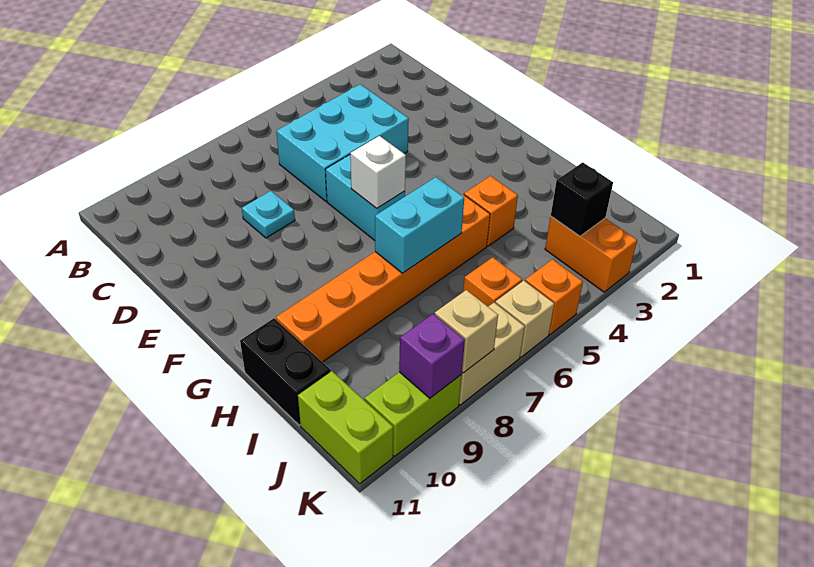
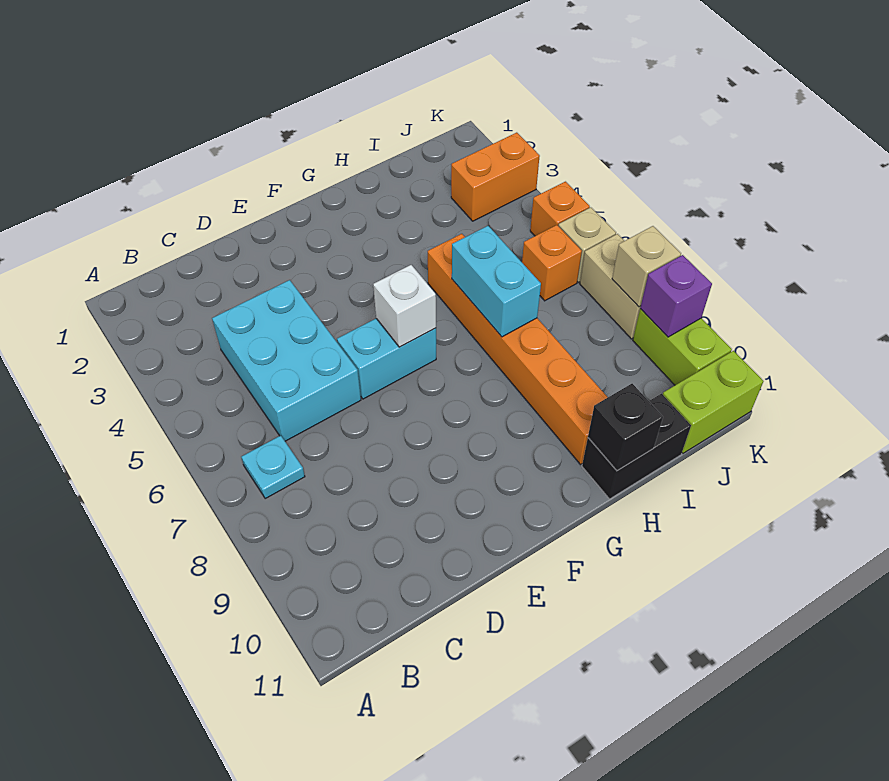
cyan 1x1 plate [242,191,295,238] -> cyan 1x1 plate moved to [242,436,305,499]
orange 1x1 brick [464,176,518,246] -> none
black 1x1 brick [551,162,613,236] -> black 1x1 brick moved to [588,384,663,471]

